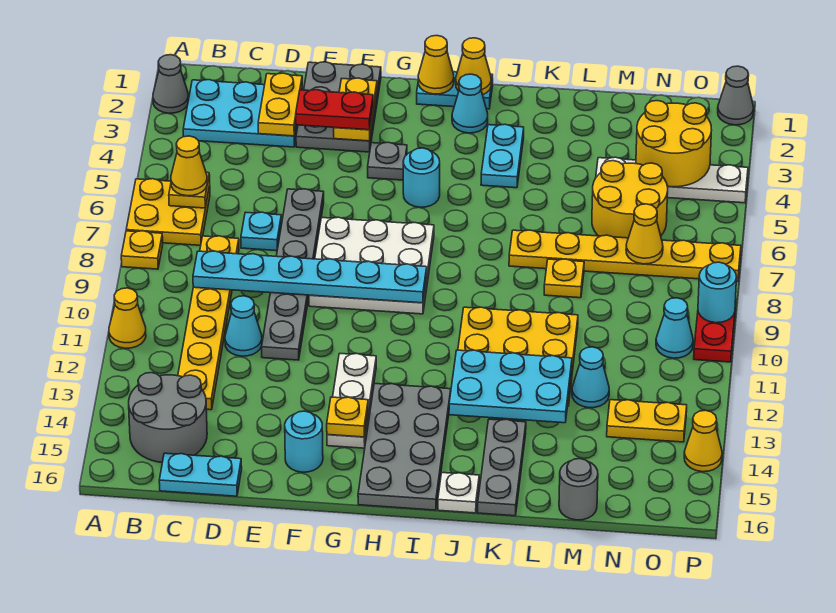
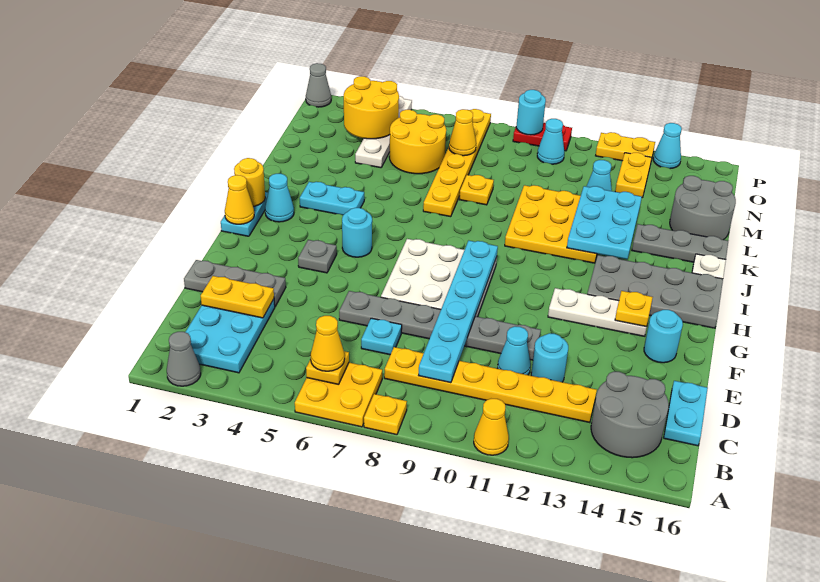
none -> cyan 1x1 round brick [531,333,568,382]
grey 2x3 plate [296,62,381,152] -> grey 1x3 plate [184,260,286,306]
red 1x2 plate [296,90,373,130] -> none
yellow 1x2 plate [334,78,377,141] -> yellow 1x2 plate moved to [596,132,655,161]
yellow 1x1 cone [456,38,491,95] -> yellow 1x1 round brick [234,158,265,206]
grey 1x1 round brick [559,459,598,520] -> grey 2x2 round brick [670,176,736,240]
yellow 1x1 cone [684,410,722,472] -> cyan 1x1 cone [653,123,682,169]

